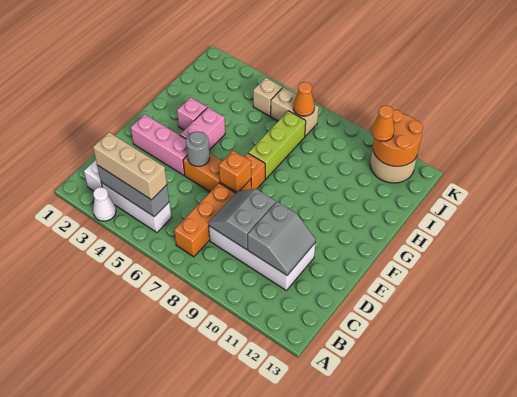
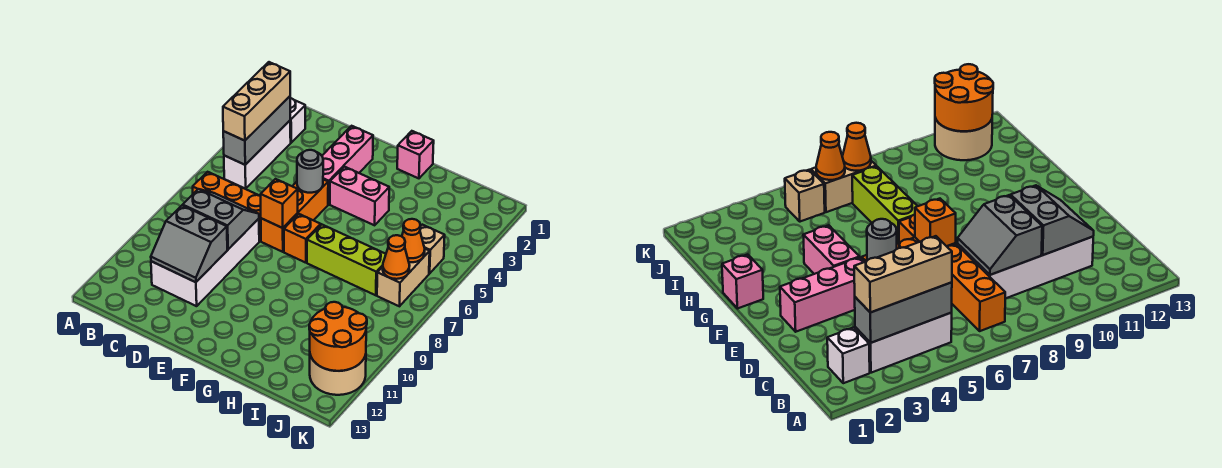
white 1x1 cone [93,187,116,221] -> none
pink 1x1 brick [177,97,207,130] -> pink 1x1 brick moved to [397,131,434,178]
orange 1x1 cone [371,105,394,141] -> orange 1x1 cone moved to [402,219,425,262]

